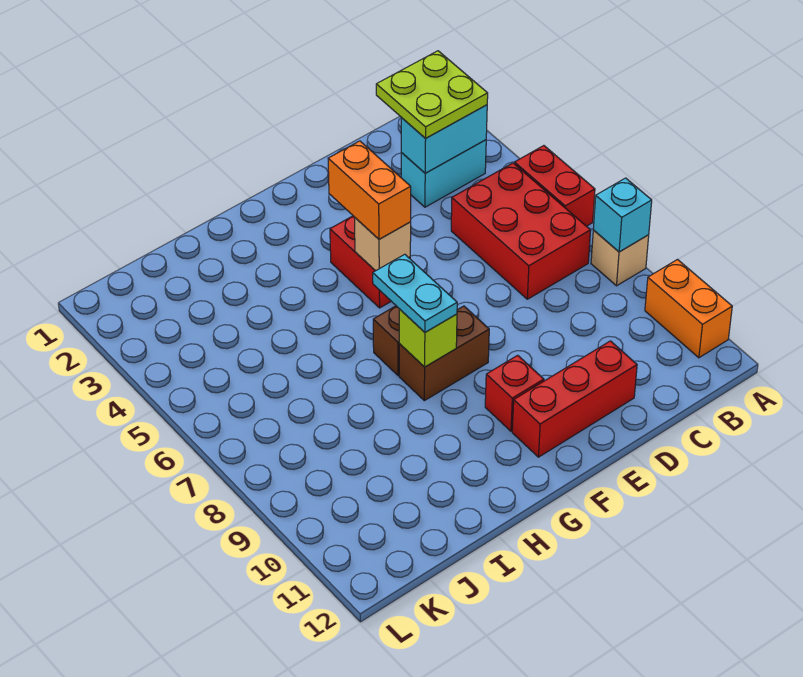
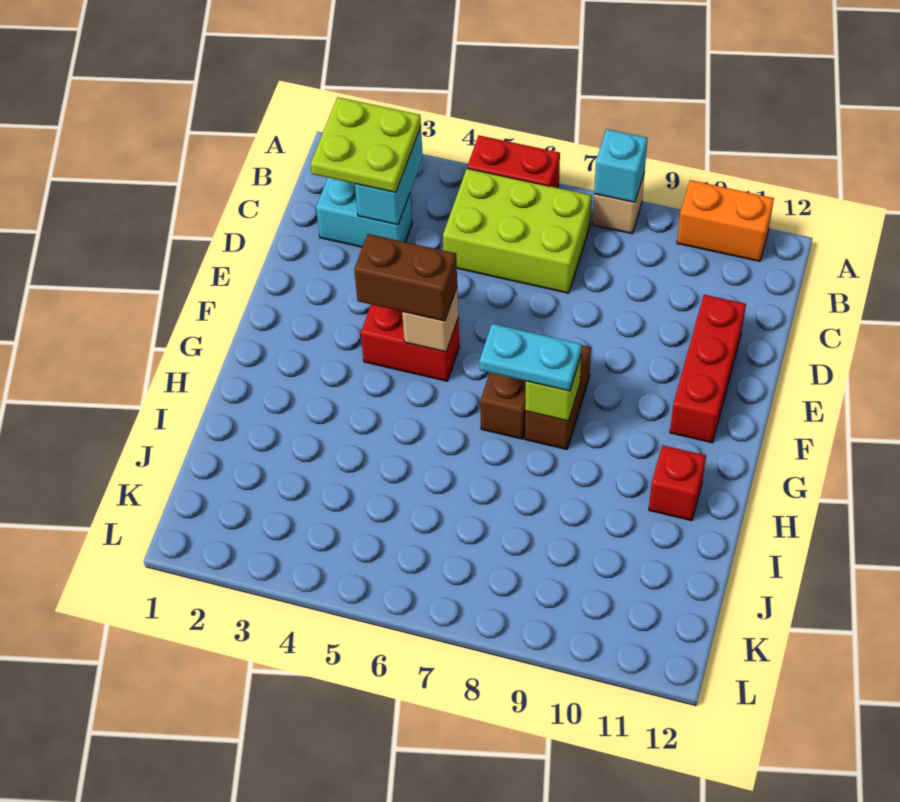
cyan 1x2 brick [401,140,486,207] -> cyan 1x2 brick turned to [316,178,412,247]
red 2x3 brick [451,163,591,299] -> lime 2x3 brick [443,169,592,293]
orange 1x2 brick [328,141,411,239] -> brown 1x2 brick [354,234,457,321]
red 1x1 brick [485,355,544,431] -> red 1x1 brick moved to [649,445,706,521]

